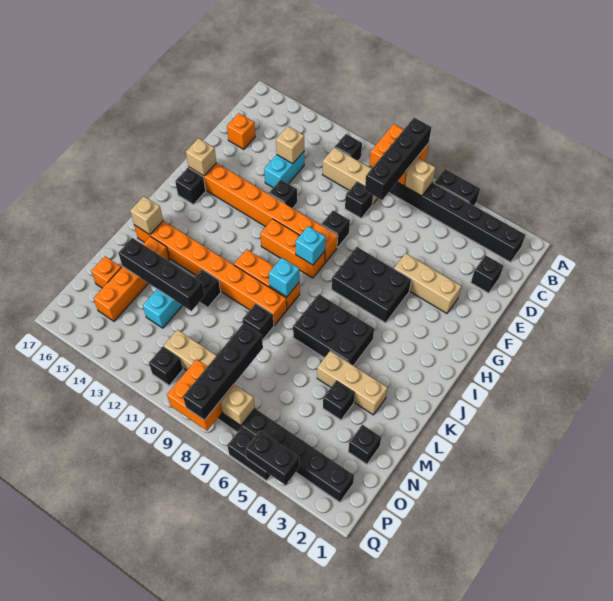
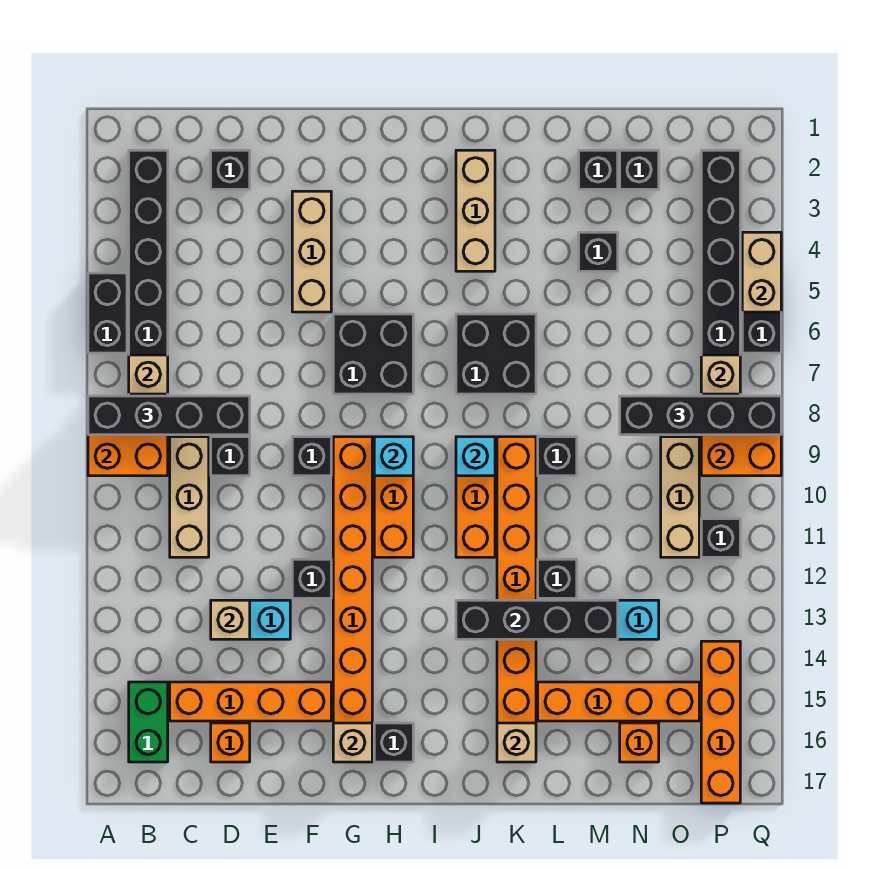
black 1x1 brick [335,134,362,161] -> black 1x1 brick moved to [579,150,618,189]
none -> green 1x2 brick [129,682,168,762]
none -> orange 1x4 brick [170,682,331,721]
black 2x3 brick [332,247,411,323] -> black 2x2 brick [333,314,413,394]
black 2x3 brick [293,294,374,366] -> black 2x2 brick [456,314,536,394]
tan 1x3 brick [317,351,388,415] -> tan 1x3 brick moved to [456,150,495,271]
black 1x4 brick [118,238,205,311] -> black 1x4 brick turned to [456,600,618,639]
none -> orange 1x4 brick [701,641,740,803]
black 1x2 brick [245,430,299,485] -> tan 1x2 brick [742,232,781,312]

